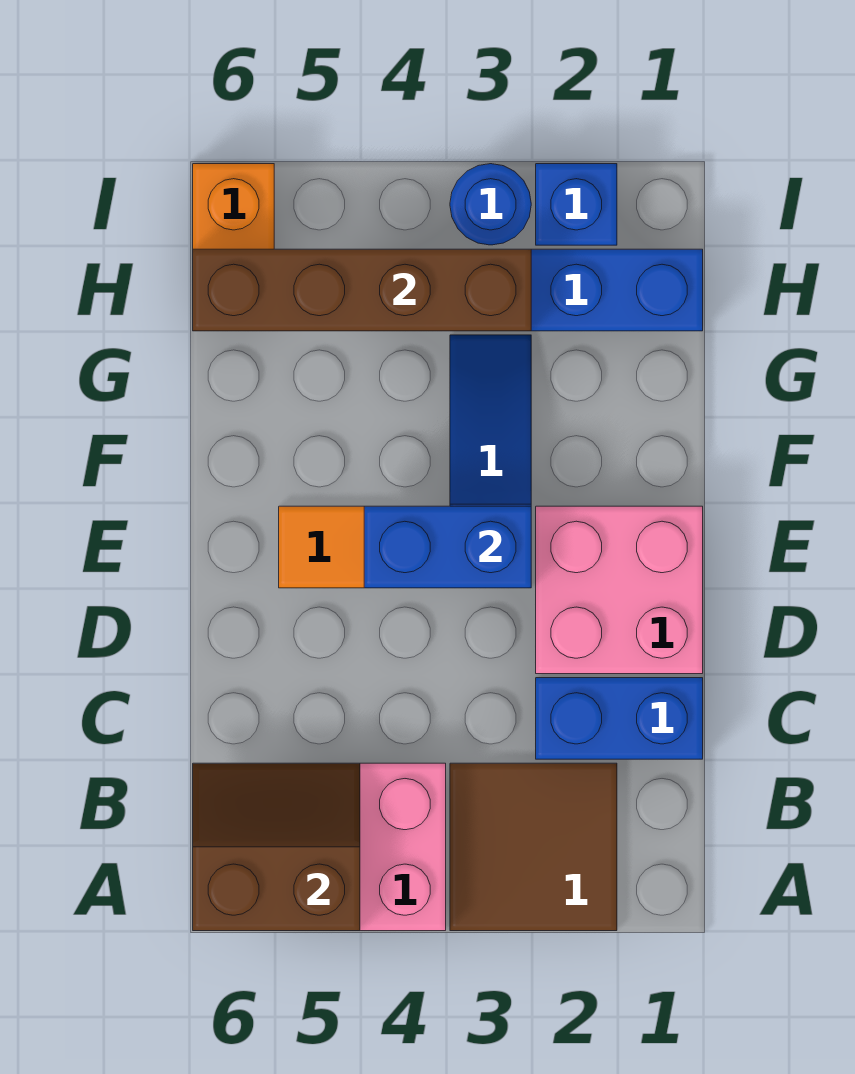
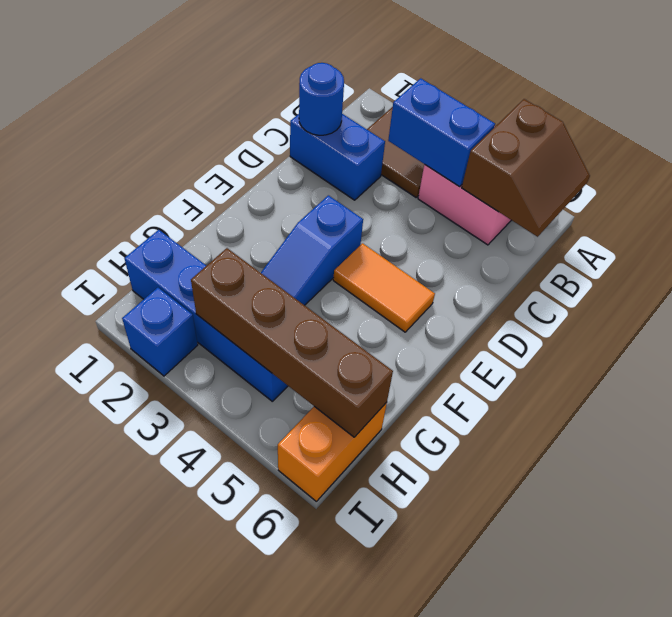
brown 2x2 slope [193,763,360,931] -> brown 2x2 slope turned to [462,99,590,237]
pink 2x2 brick [536,506,703,674] -> none
blue 1x2 brick [364,506,531,588] -> blue 1x2 brick moved to [388,78,495,187]
blue 1x1 round brick [450,164,531,245] -> blue 1x1 round brick moved to [299,63,344,135]

